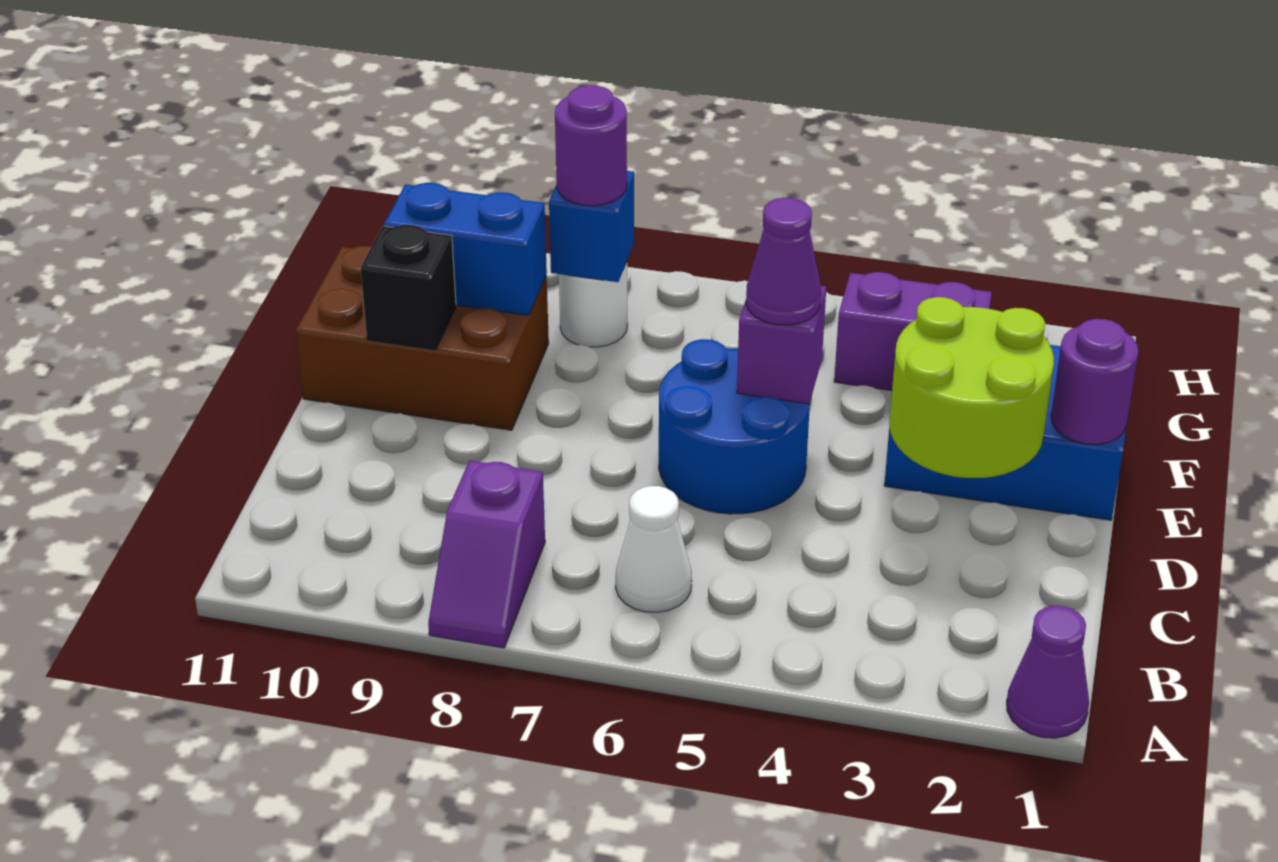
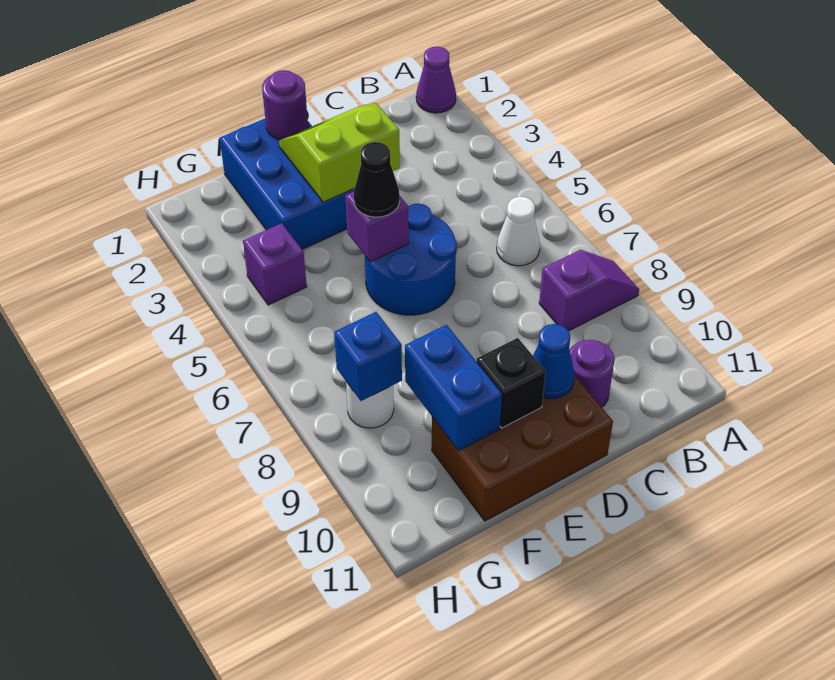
lime 2x2 round brick [889,297,1054,478] -> lime 2x2 slope [279,103,400,202]
none -> blue 1x1 cone [533,324,575,399]
purple 1x1 cone [746,198,821,325] -> black 1x1 cone [354,142,400,217]
brown 2x3 brick [295,246,549,430] -> brown 2x3 brick turned to [432,376,613,521]
purple 1x2 brick [834,272,992,390] -> purple 1x1 brick [243,223,307,305]
purple 1x1 round brick [555,85,627,206] -> purple 1x1 round brick moved to [570,340,615,407]

